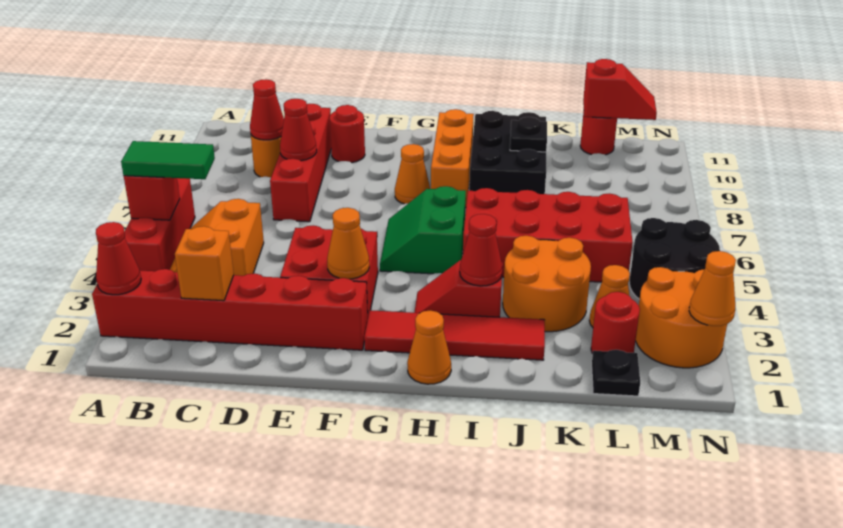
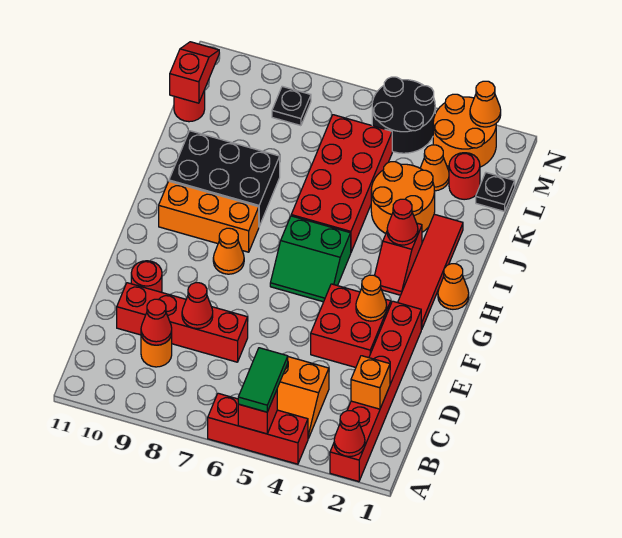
black 1x1 plate [510,117,547,152] -> black 1x1 plate moved to [272,86,311,126]

